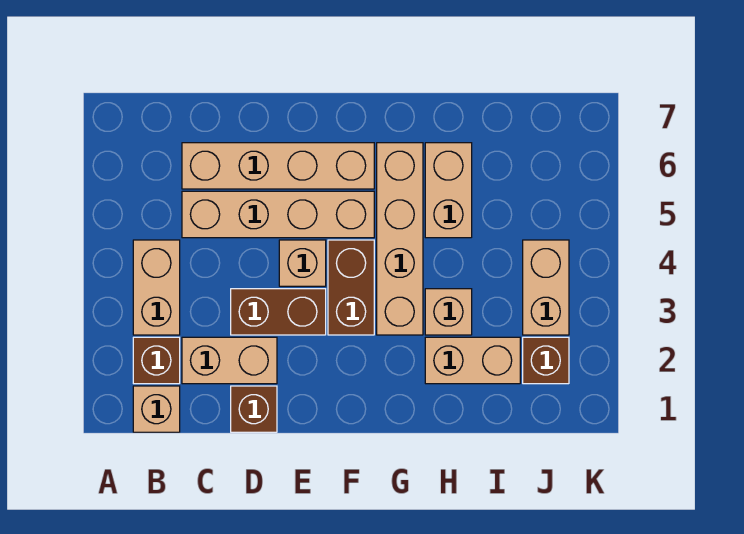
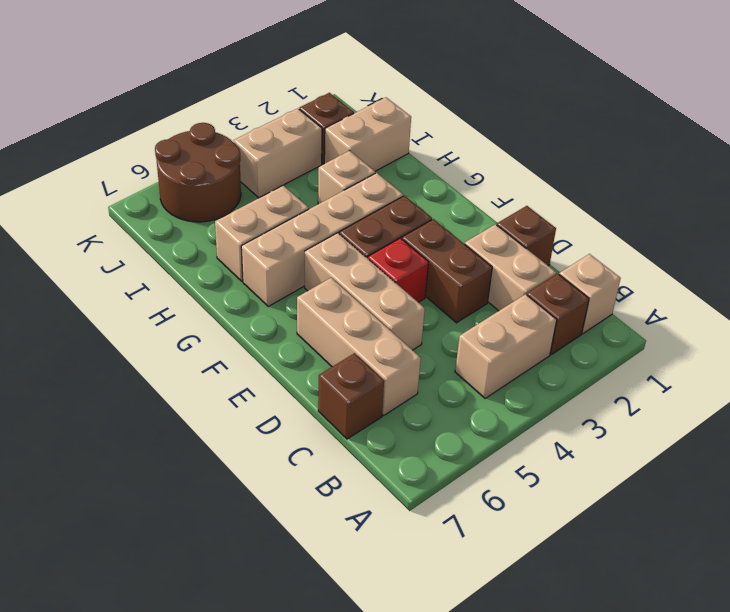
tan 1x4 brick [182,191,374,238] -> tan 1x3 brick [305,233,425,350]
tan 1x4 brick [182,143,374,189] -> tan 1x3 brick [297,278,421,415]
none -> brown 1x1 brick [318,353,384,439]
tan 1x1 brick [279,240,326,286] -> red 1x1 brick [368,238,428,302]
tan 1x2 brick [425,337,520,384] -> tan 1x2 brick turned to [324,97,411,171]
none -> brown 2x2 round brick [155,123,241,222]

